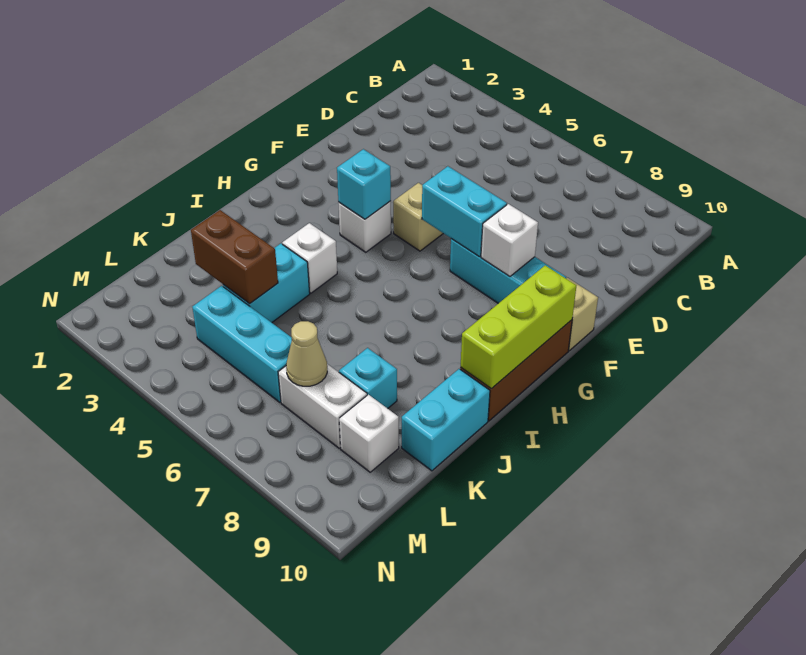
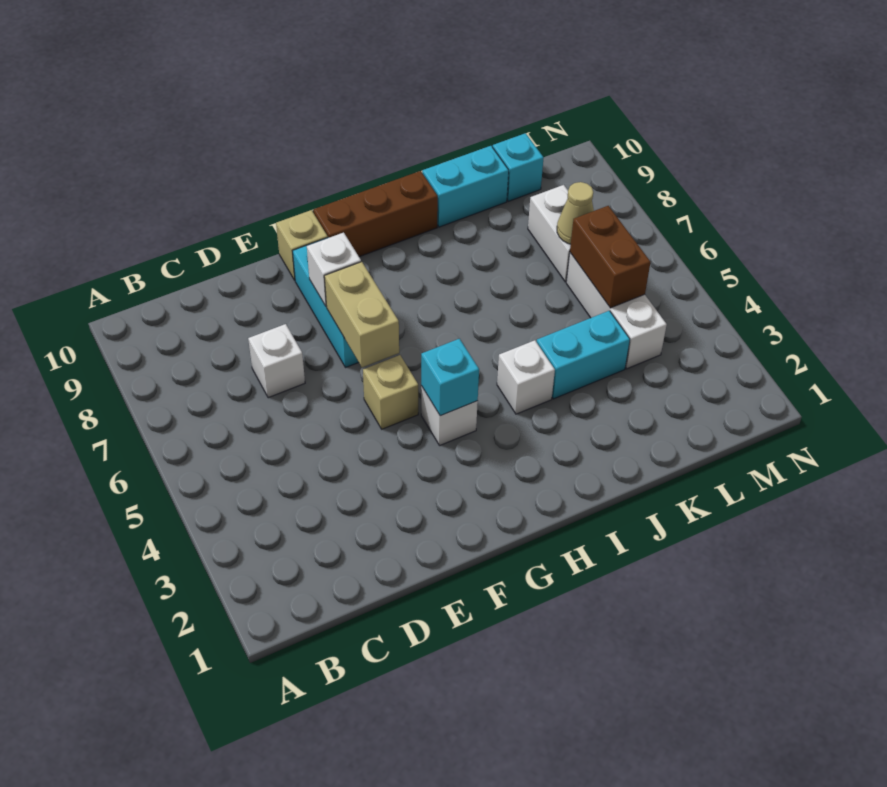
cyan 1x2 brick [422,166,507,257] -> tan 1x2 brick [324,262,399,367]
lime 1x3 brick [461,265,576,389] -> none
brown 1x2 brick [191,210,278,304] -> brown 1x2 brick moved to [570,206,650,308]
cyan 1x1 brick [339,348,397,408] -> cyan 1x1 brick moved to [493,133,544,201]
cyan 1x3 brick [192,286,292,402] -> white 1x3 brick [566,253,667,369]
white 1x1 brick [339,394,399,472] -> white 1x1 brick moved to [248,324,305,398]

